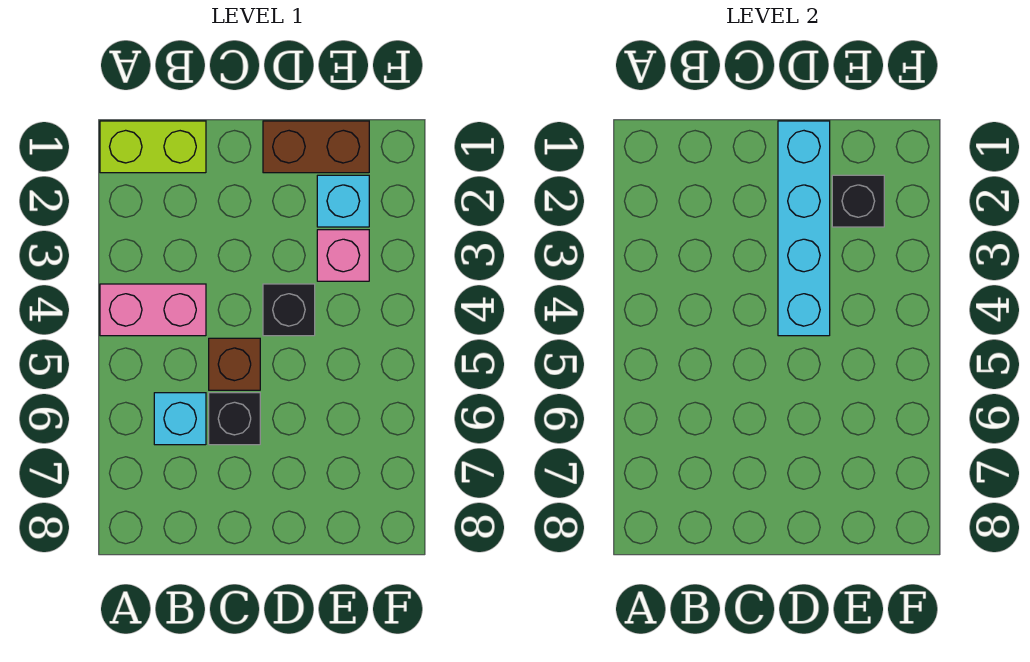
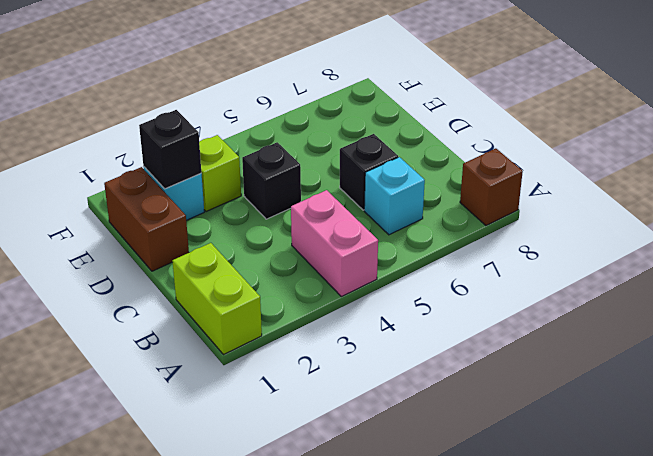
brown 1x1 brick [209,338,260,390] -> brown 1x1 brick moved to [460,148,523,225]
cyan 1x4 brick [778,121,830,336] -> none
pink 1x1 brick [317,230,369,281] -> lime 1x1 brick [199,135,241,212]

